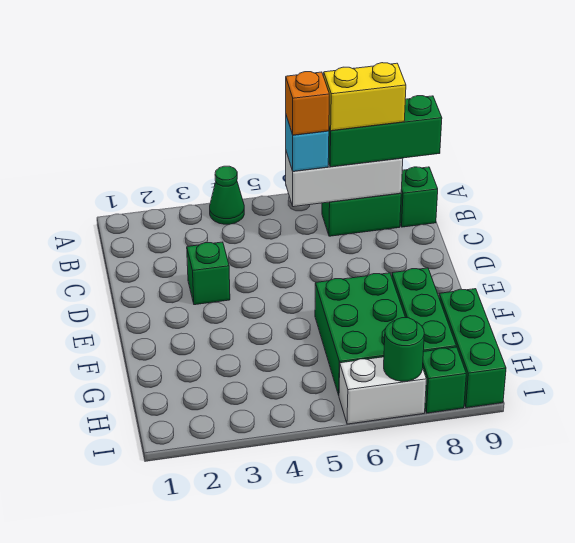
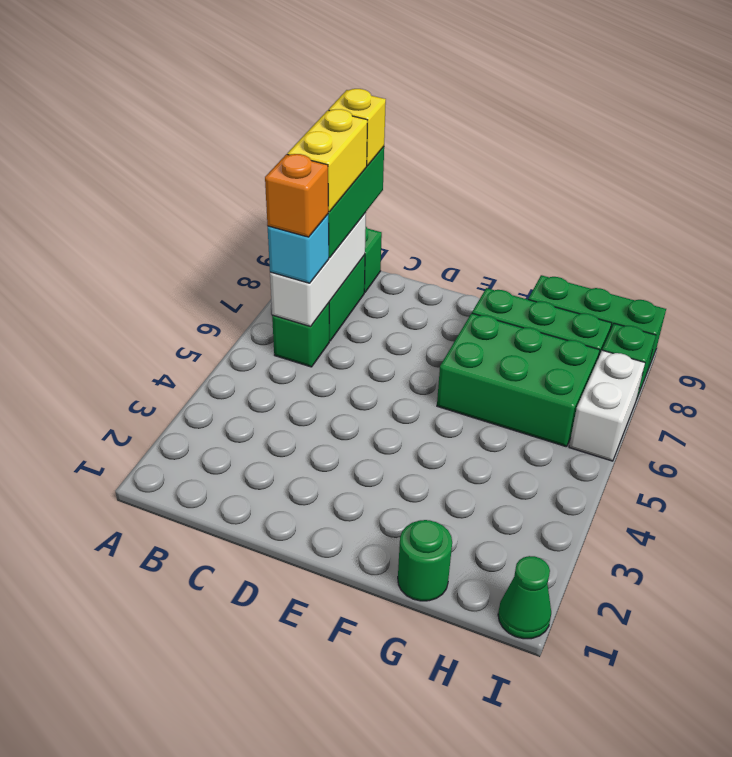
green 1x1 cone [210,166,244,224] -> green 1x1 cone moved to [498,556,551,639]
none -> yellow 1x1 brick [329,89,386,166]
green 1x1 brick [187,242,230,305] -> green 1x1 brick moved to [272,303,329,367]
green 1x1 round brick [384,318,424,381] -> green 1x1 round brick moved to [398,520,452,601]

